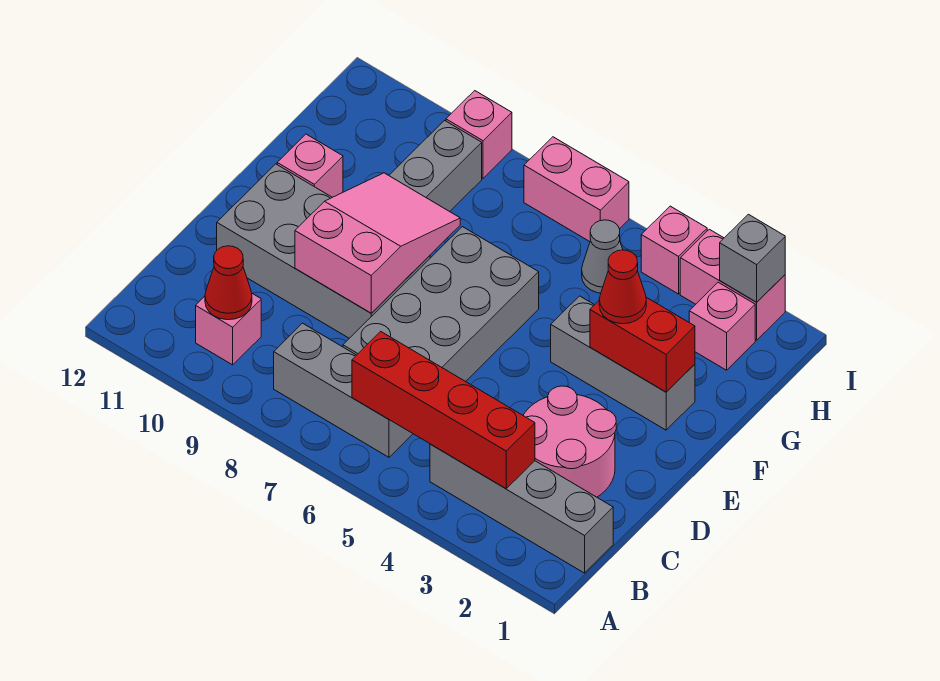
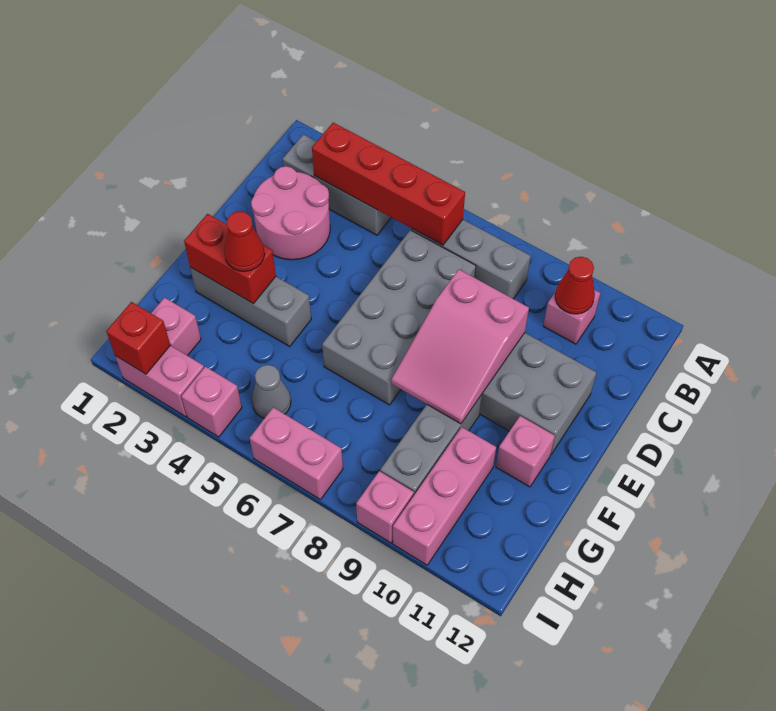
grey 1x4 brick [430,444,613,573] -> grey 1x3 brick [283,134,391,235]
none -> pink 1x3 brick [393,427,496,565]
grey 1x1 brick [720,214,785,302] -> red 1x1 brick [106,302,170,374]

